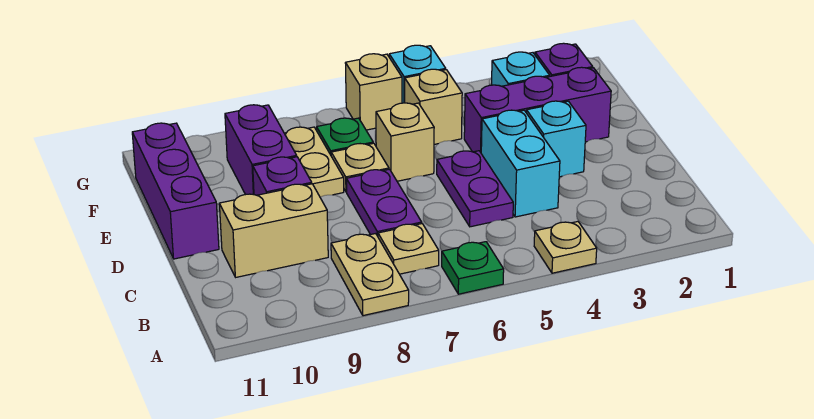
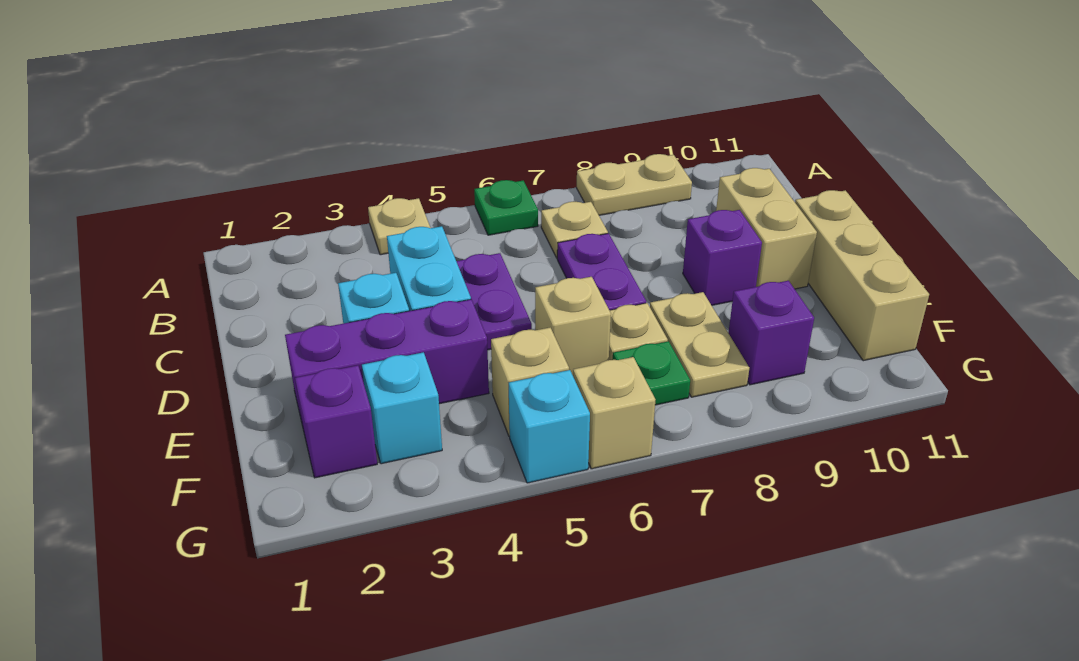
tan 1x2 plate [331,234,409,316] -> tan 1x2 plate turned to [577,154,692,215]
tan 1x2 brick [219,184,328,277] -> tan 1x2 brick turned to [716,168,817,289]
purple 1x3 brick [132,123,219,259] -> tan 1x3 brick [795,190,929,361]
purple 1x2 brick [225,105,297,195] -> purple 1x1 brick [729,281,814,385]

